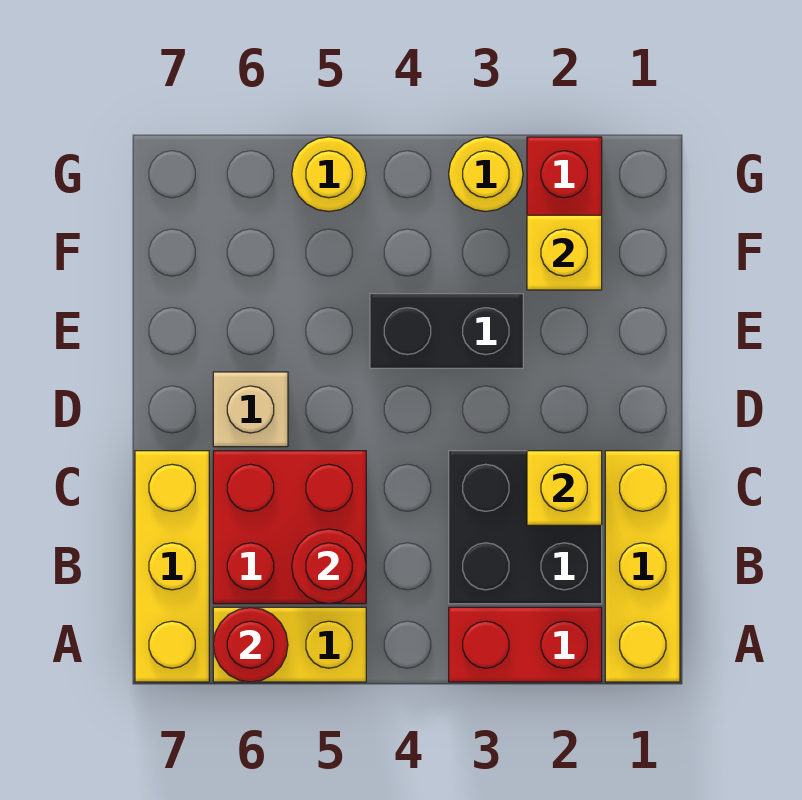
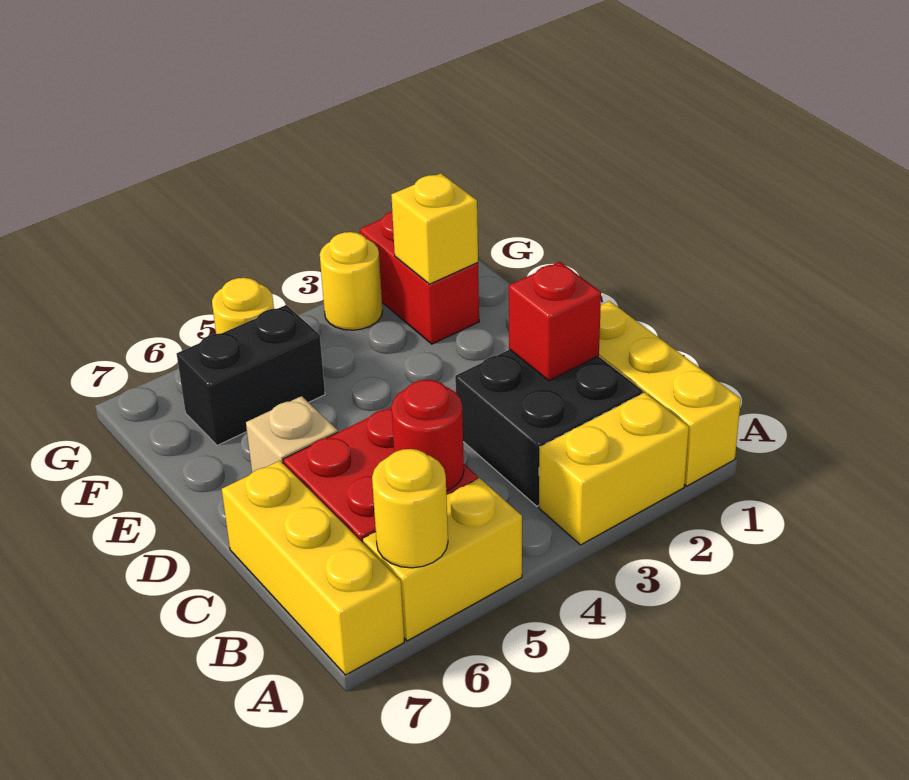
red 1x2 brick [449,607,602,682] -> yellow 1x2 brick [539,393,689,545]
red 1x1 round brick [213,607,288,682] -> yellow 1x1 round brick [372,449,448,568]
yellow 1x1 brick [527,451,602,525] -> red 1x1 brick [509,262,601,381]
black 1x2 brick [370,294,523,368] -> black 1x2 brick moved to [177,305,325,445]

